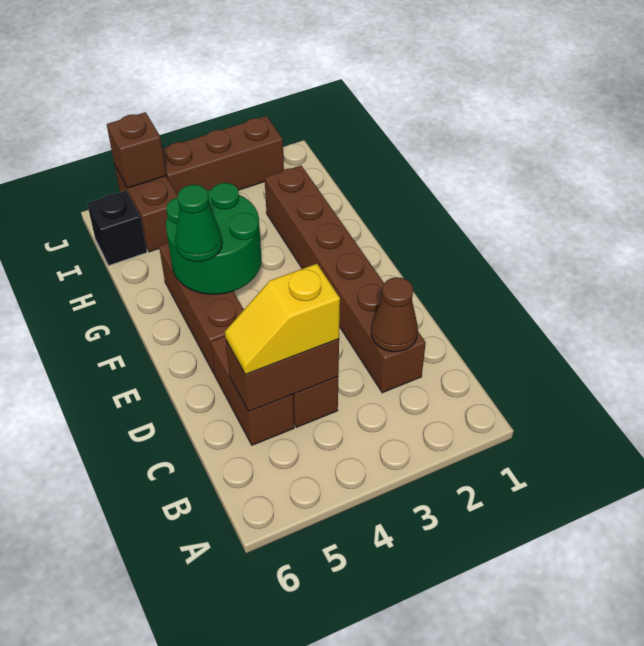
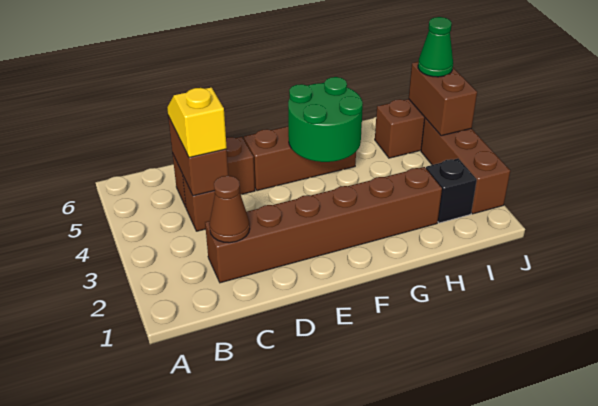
green 1x1 cone [175,185,222,262] -> green 1x1 cone moved to [418,17,453,77]
black 1x1 brick [87,191,147,266] -> black 1x1 brick moved to [426,158,477,223]
brown 1x1 brick [107,112,166,188] -> brown 1x2 brick [409,62,477,136]

